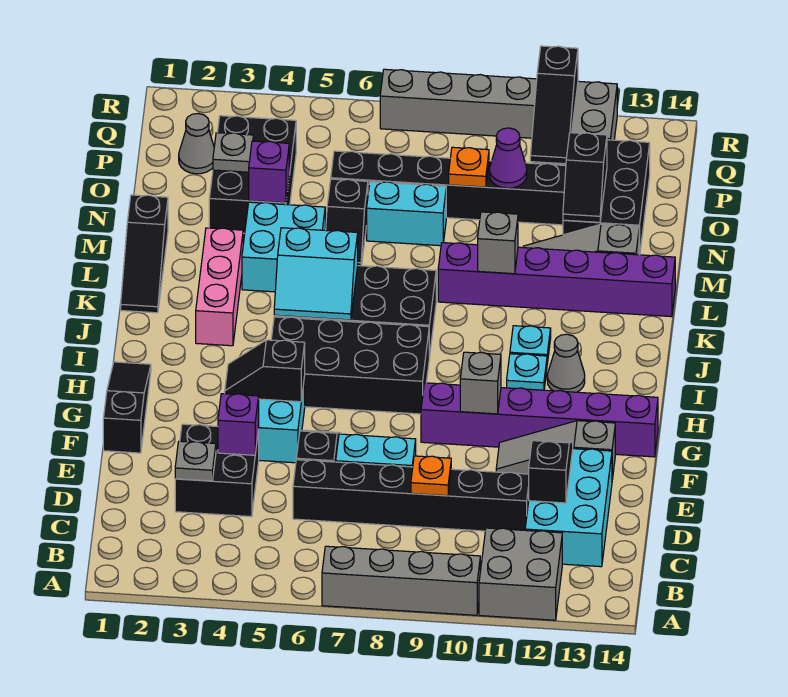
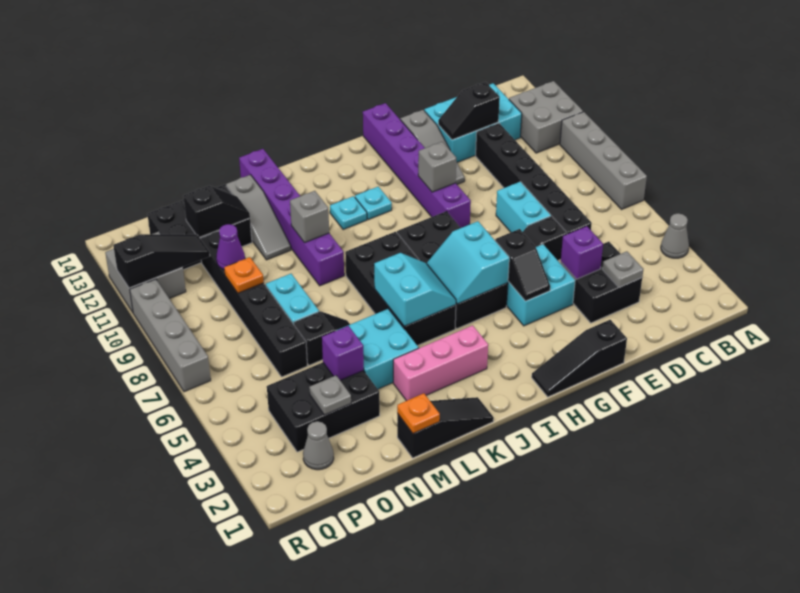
orange 1x1 plate [411,456,451,496] -> orange 1x1 plate moved to [397,393,440,433]
none -> cyan 2x2 slope [427,221,509,304]
grey 1x1 cone [547,334,585,392] -> grey 1x1 cone moved to [661,213,689,258]

